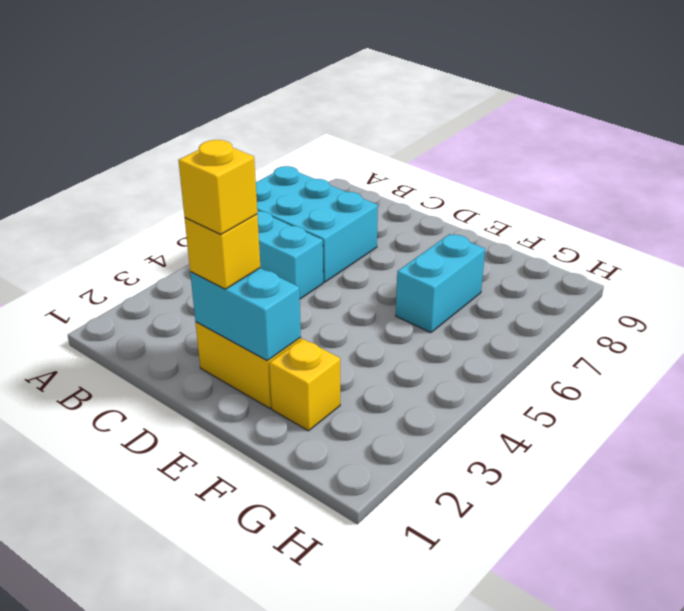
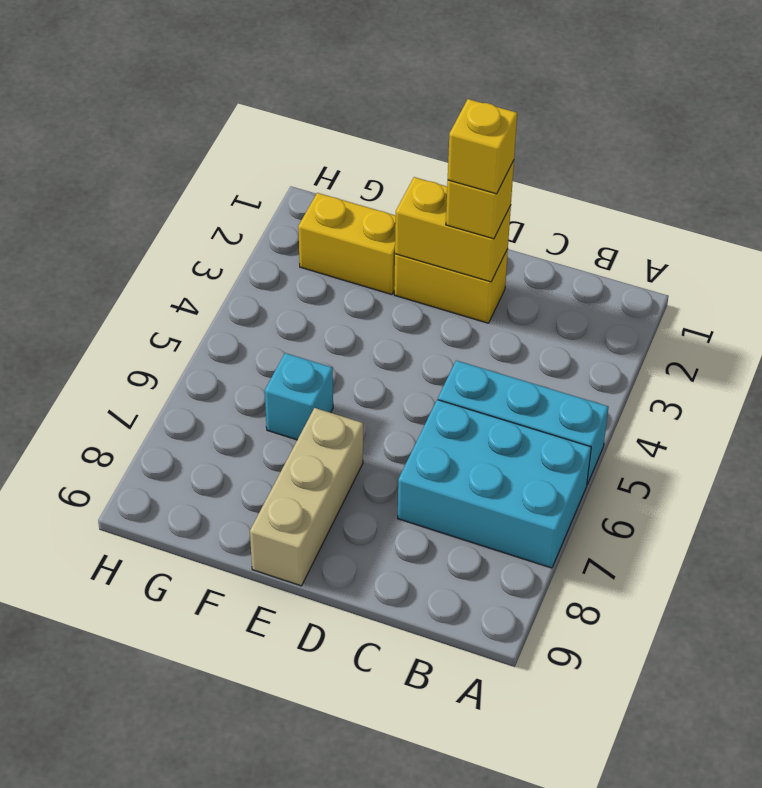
cyan 1x2 brick [190,268,301,361] -> yellow 1x2 brick [395,177,511,282]
none -> tan 1x3 brick [250,408,363,586]
yellow 1x1 brick [269,339,340,431] -> yellow 1x2 brick [298,193,396,295]
cyan 1x2 brick [396,234,485,333] -> cyan 1x1 brick [265,353,333,440]

